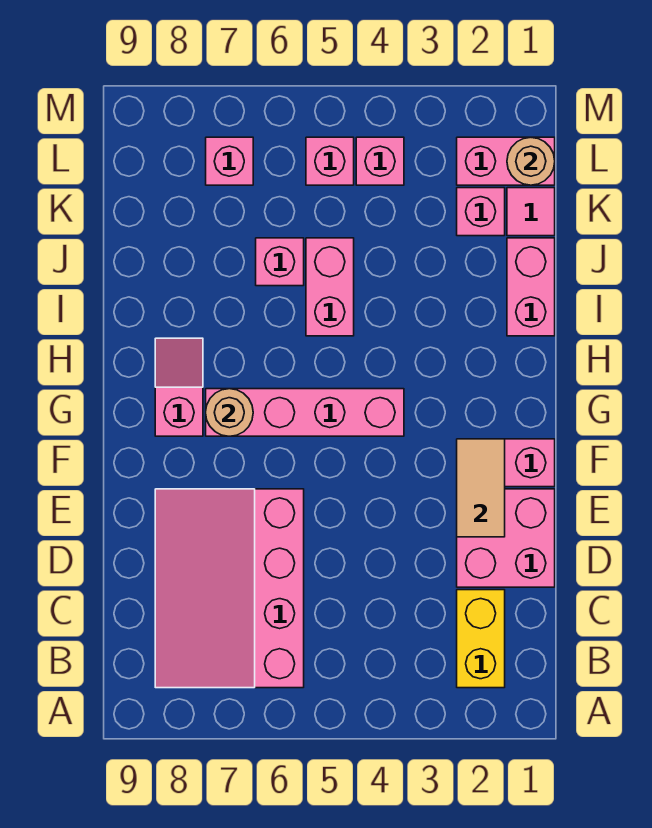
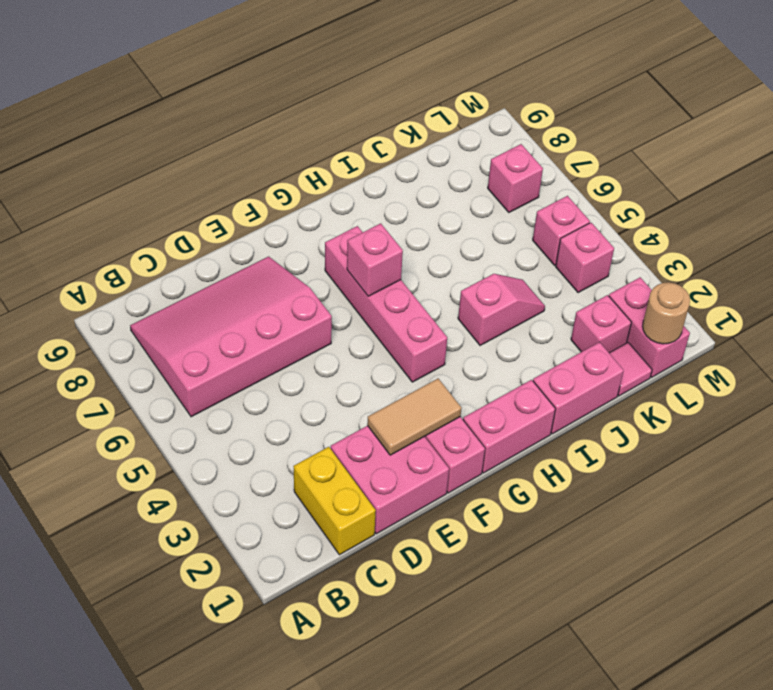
yellow 1x2 brick [457,590,505,688] -> yellow 1x2 brick turned to [293,447,376,555]
tan 1x1 round brick [206,389,253,436] -> none
pink 1x2 slope [155,338,203,436] -> pink 1x2 slope moved to [458,274,545,346]
pink 1x2 brick [306,238,354,336] -> pink 1x2 brick moved to [463,380,555,473]
pink 1x1 brick [256,238,304,286] -> pink 1x1 brick moved to [347,223,403,296]

